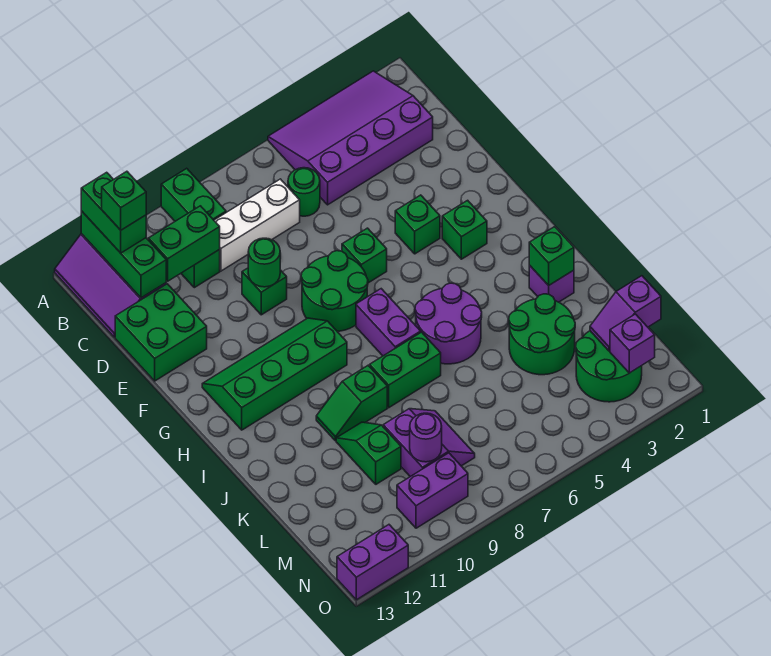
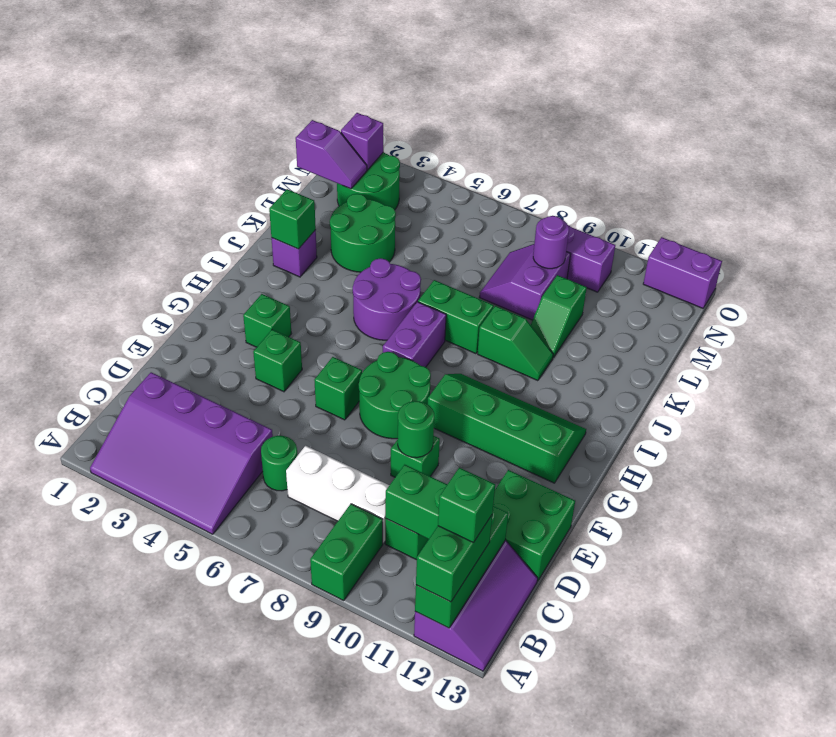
green 2x4 slope [202,318,347,430] -> green 2x4 slope turned to [428,374,586,483]

